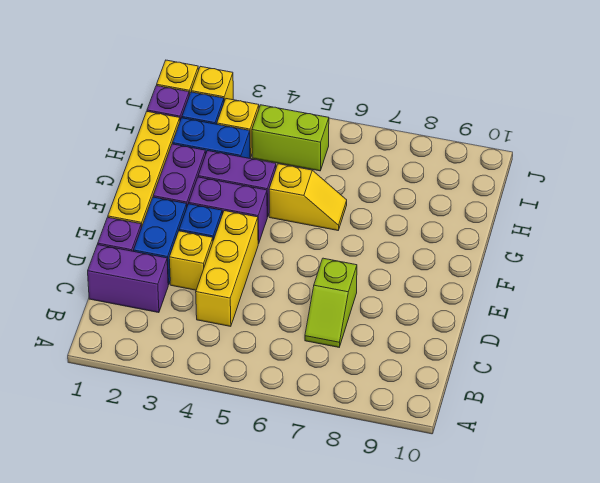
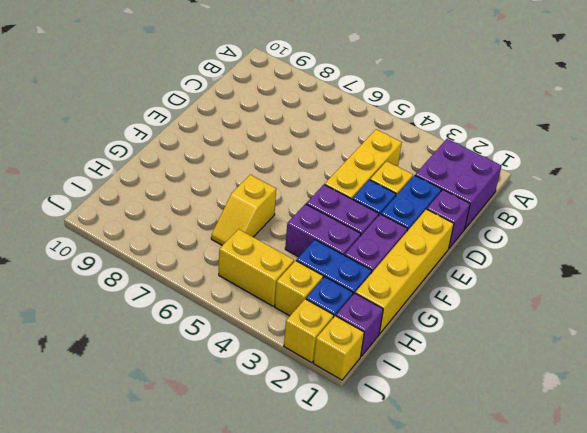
purple 1x2 brick [88,245,168,313] -> purple 2x2 brick [415,139,502,229]
lime 1x2 slope [305,258,357,347] -> none
yellow 1x2 slope [269,164,347,230] -> yellow 1x2 slope turned to [211,175,276,245]
lime 1x2 brick [252,105,329,171] -> yellow 1x2 brick [219,229,294,306]

